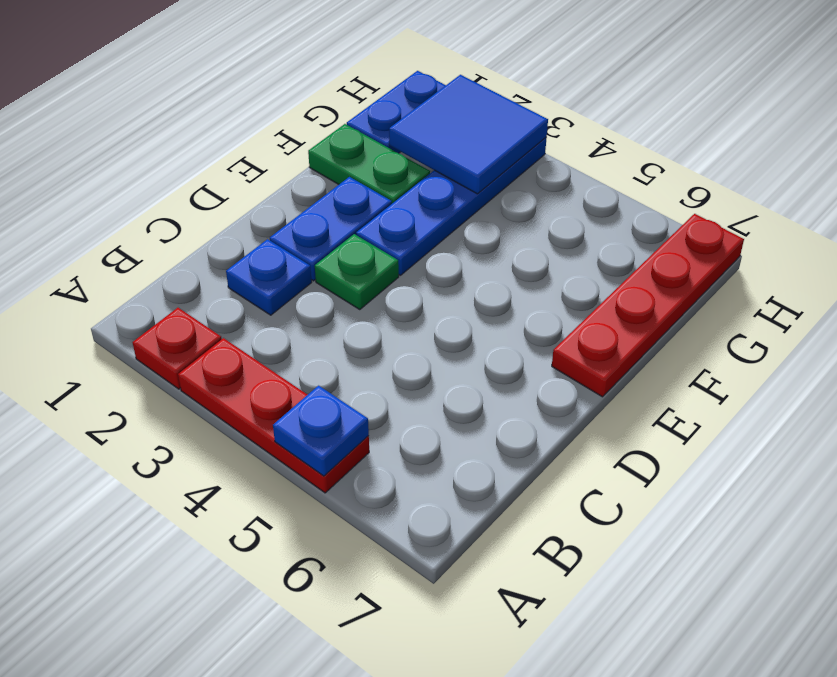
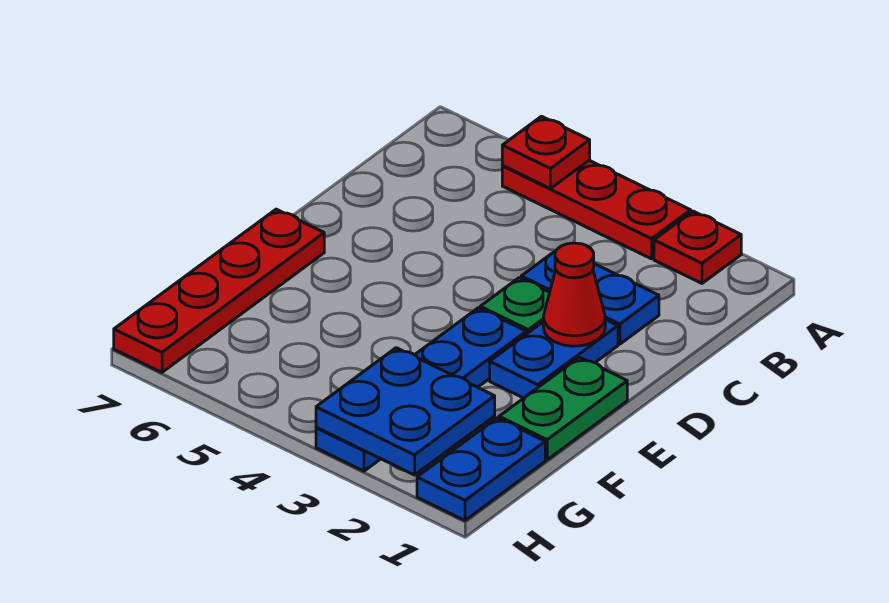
blue 1x1 plate [273,386,369,476] -> red 1x1 plate [502,116,590,189]
blue 1x1 plate [226,239,312,315] -> blue 1x2 plate [521,251,659,344]
none -> red 1x1 cone [543,243,605,346]
green 1x2 plate [308,124,430,203] -> green 1x2 plate turned to [499,357,627,460]
blue 2x2 tile [389,75,548,194] -> blue 2x2 plate [316,348,495,475]

